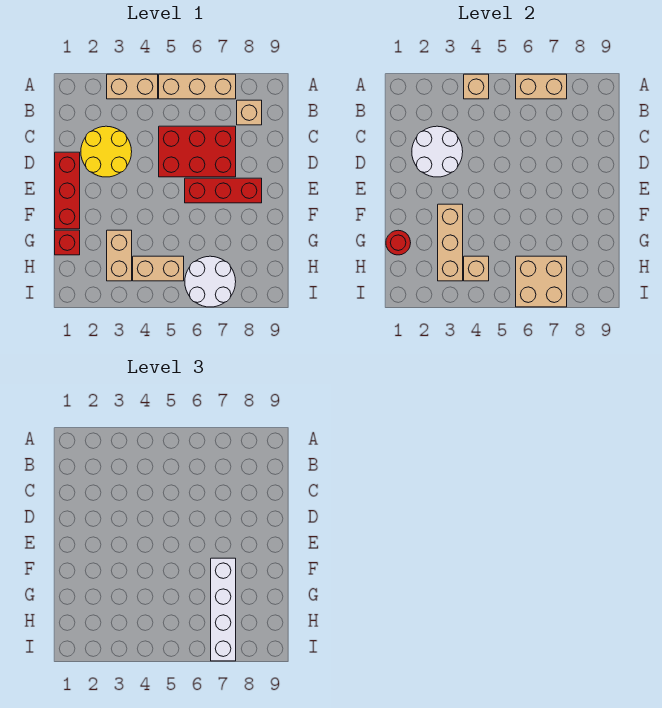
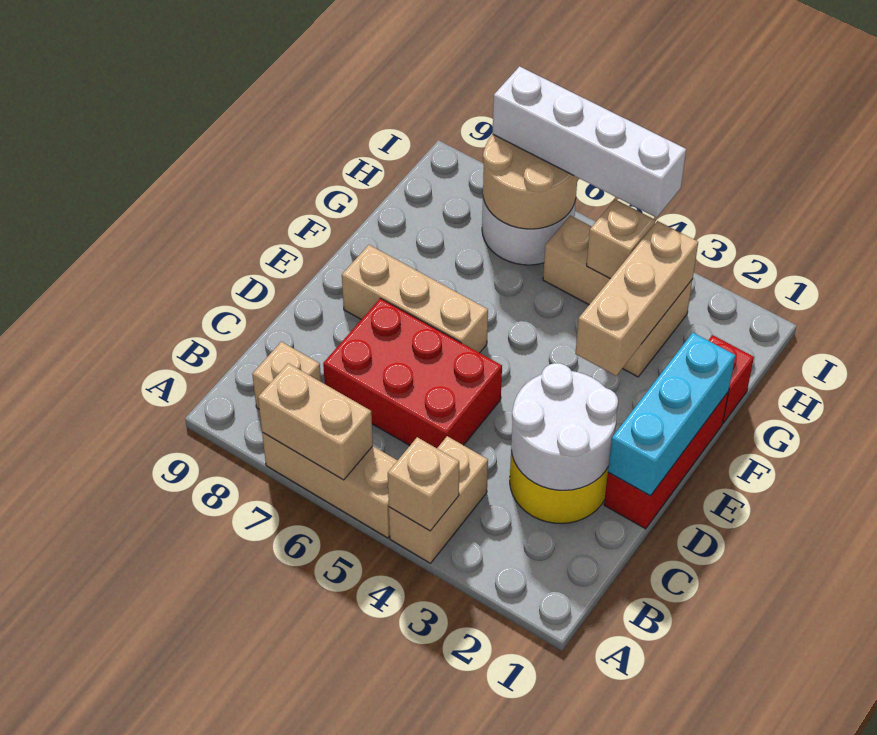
tan 1x2 brick [107,74,158,99] -> tan 1x2 brick turned to [389,436,488,563]
none -> cyan 1x3 brick [608,333,735,496]
red 1x3 brick [185,178,262,203] -> tan 1x3 brick [342,245,488,353]
white 1x4 brick [211,558,236,661] -> white 1x4 brick turned to [493,66,686,218]
red 1x1 round brick [386,230,411,255] -> none
tan 2x2 brick [516,256,567,307] -> tan 2x2 round brick [483,135,578,229]

